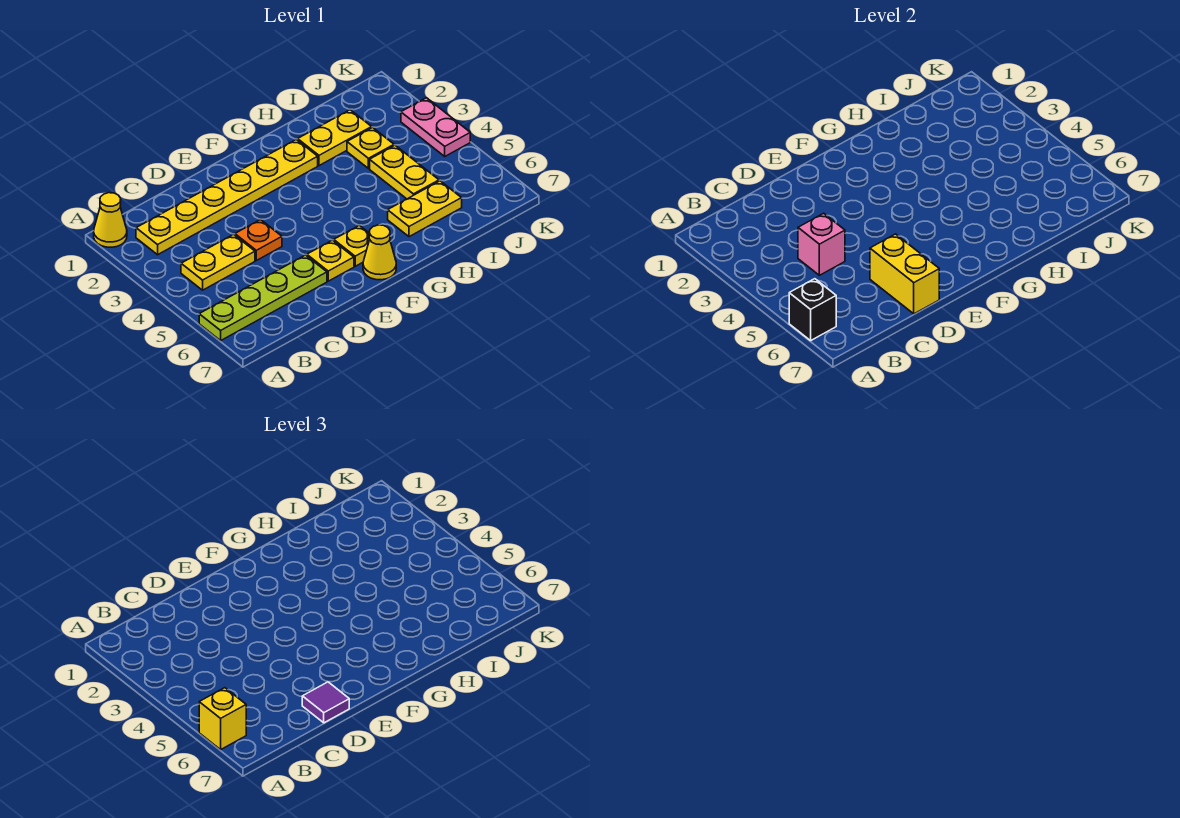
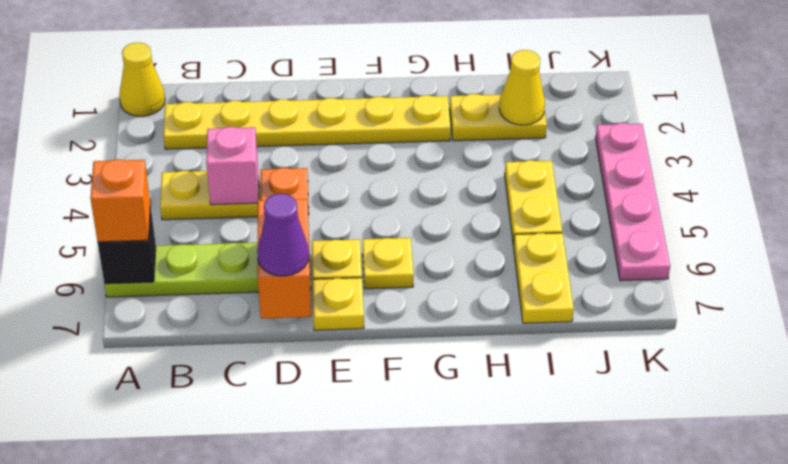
yellow 1x1 brick [199,688,246,750] -> orange 1x1 brick [90,159,150,242]
yellow 1x2 brick [870,234,939,314] -> orange 1x2 brick [257,199,311,319]
purple 1x1 tile [302,682,349,723] -> purple 1x1 cone [257,194,309,276]
yellow 1x1 cone [363,225,396,280] -> yellow 1x1 cone moved to [499,50,545,125]
yellow 1x2 plate [388,181,462,237] -> yellow 1x2 plate turned to [514,233,574,323]
yellow 1x1 plate [347,128,394,168] -> yellow 1x1 plate moved to [313,278,364,330]
pink 1x2 plate [401,98,470,156] -> pink 1x4 plate [595,123,670,281]

